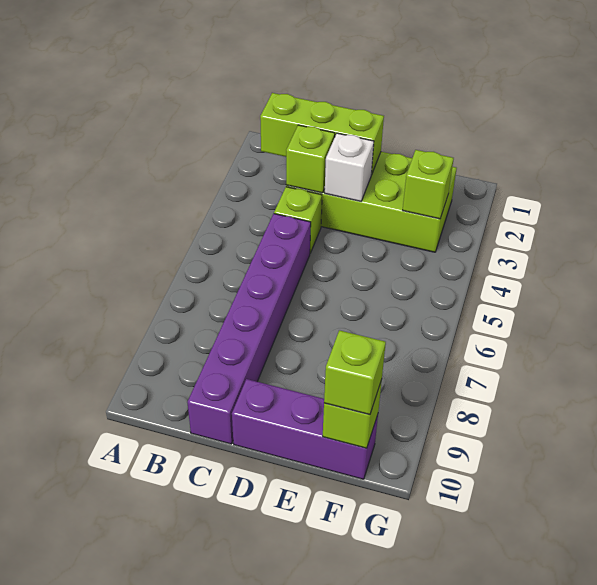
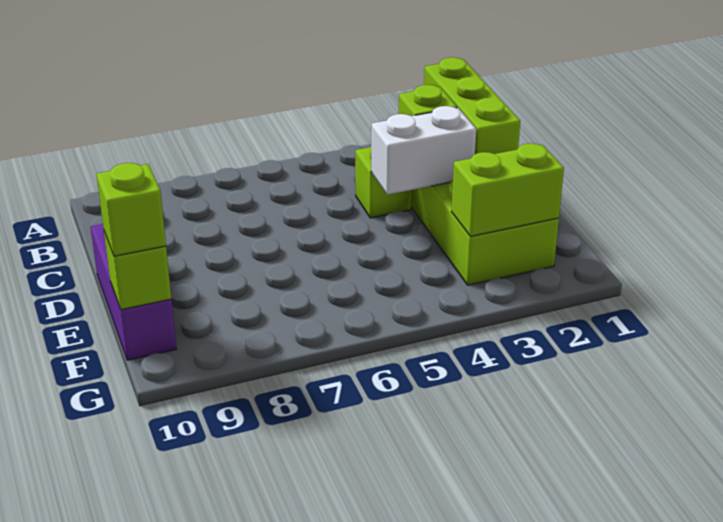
purple 1x6 brick [187,214,311,444] -> none
white 1x1 brick [325,133,374,201] -> white 1x2 brick [371,106,476,195]
lime 1x1 brick [403,150,454,219] -> lime 1x2 brick [451,143,564,237]

